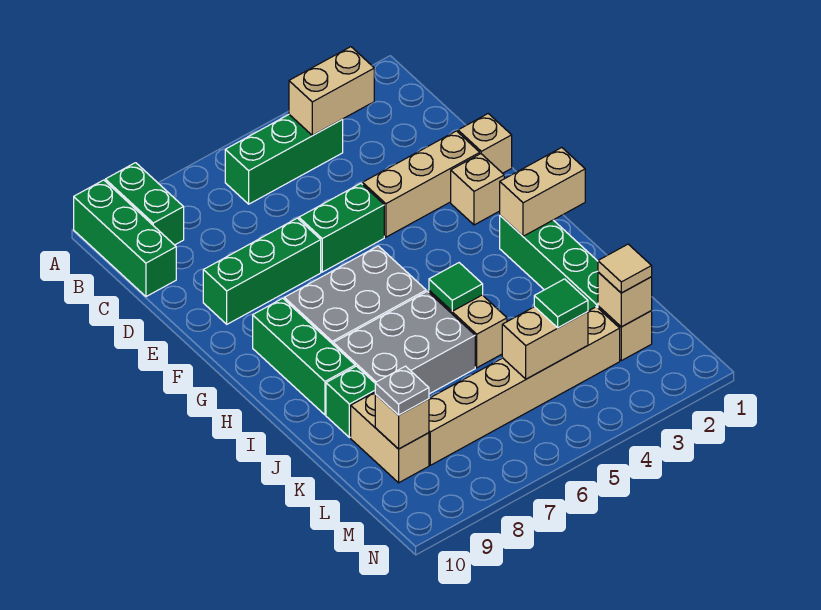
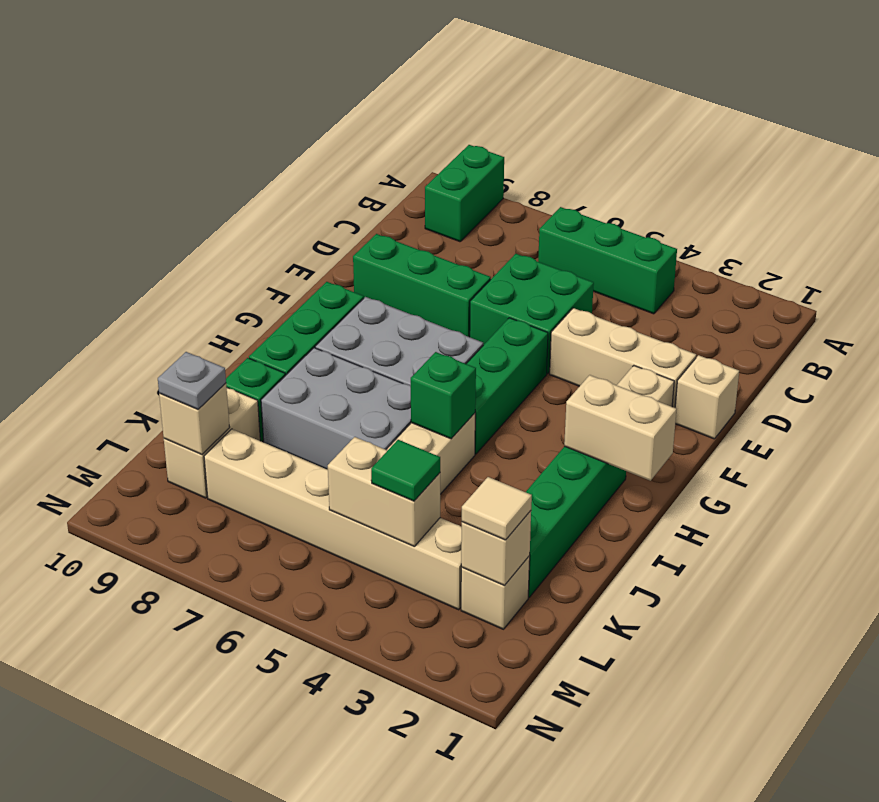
green 1x3 brick [74,180,176,297] -> green 1x3 brick moved to [466,318,548,454]
tan 1x2 brick [289,47,374,136] -> none
green 1x2 brick [299,183,384,272] -> green 2x2 brick [470,254,594,374]
green 1x1 tile [429,263,483,311] -> green 1x1 brick [411,352,476,439]

